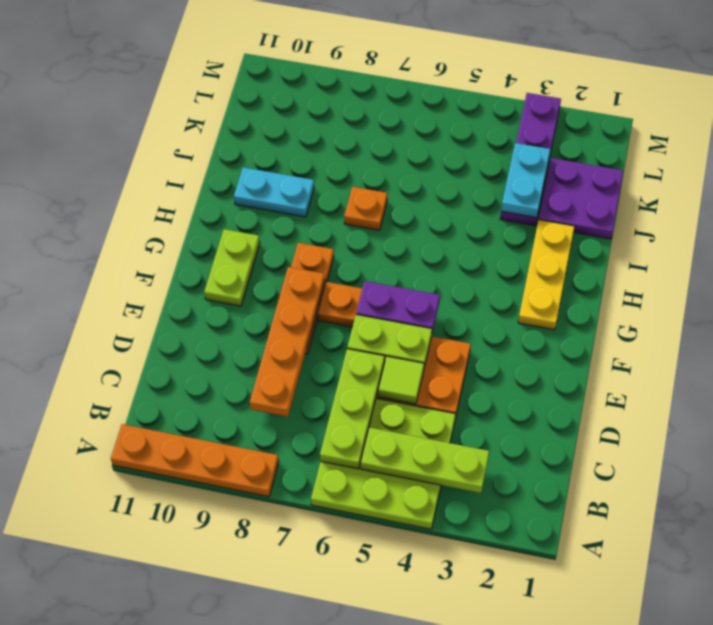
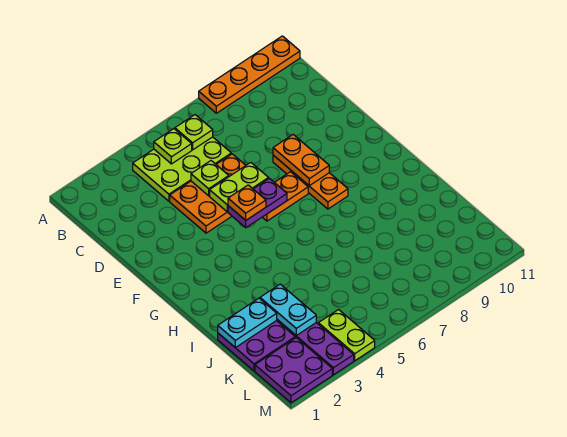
lime 3x3 plate [311,398,456,529] -> lime 2x3 plate [133,137,231,201]
lime 1x3 plate [361,428,489,493] -> lime 1x1 plate [154,129,192,164]
lime 1x3 plate [320,349,385,469] -> lime 1x1 plate [175,115,213,150]
orange 1x4 plate [250,267,325,417] -> orange 1x2 plate [273,135,329,186]
lime 1x1 tile [378,356,424,404] -> lime 1x1 plate [191,161,229,196]
lime 1x2 plate [204,229,260,306] -> lime 1x2 plate moved to [318,310,375,361]
yellow 1x3 plate [518,220,575,330] -> none
orange 1x1 plate [344,187,387,230] -> orange 1x1 plate moved to [228,185,266,220]
cyan 1x2 plate [234,167,314,217] -> cyan 1x2 plate moved to [218,298,277,348]
none -> purple 2x2 plate [255,338,332,403]

